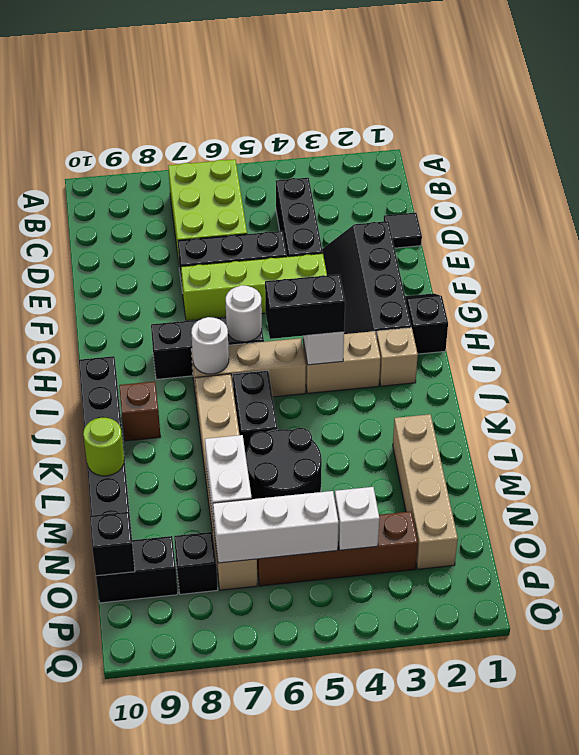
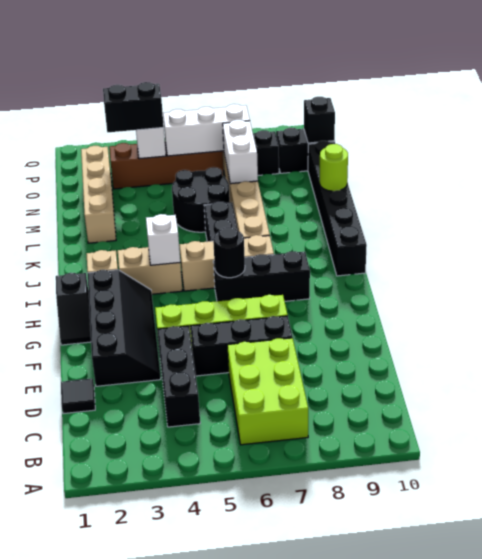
white 1x1 round brick [226,285,262,342] -> black 1x1 round brick [213,227,245,278]
black 1x2 brick [265,274,345,339] -> black 1x2 brick moved to [103,82,164,132]
white 1x1 round brick [191,317,229,374] -> none
brown 1x1 brick [119,381,161,441] -> none

